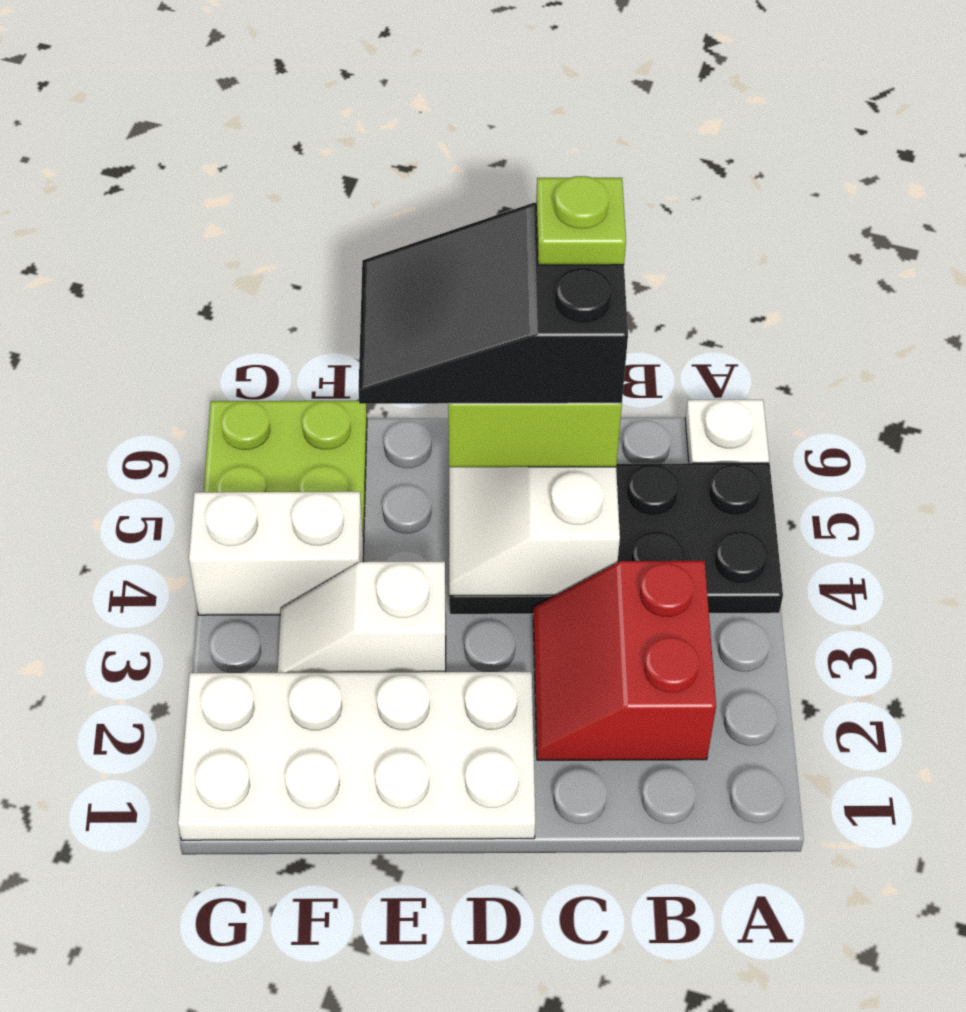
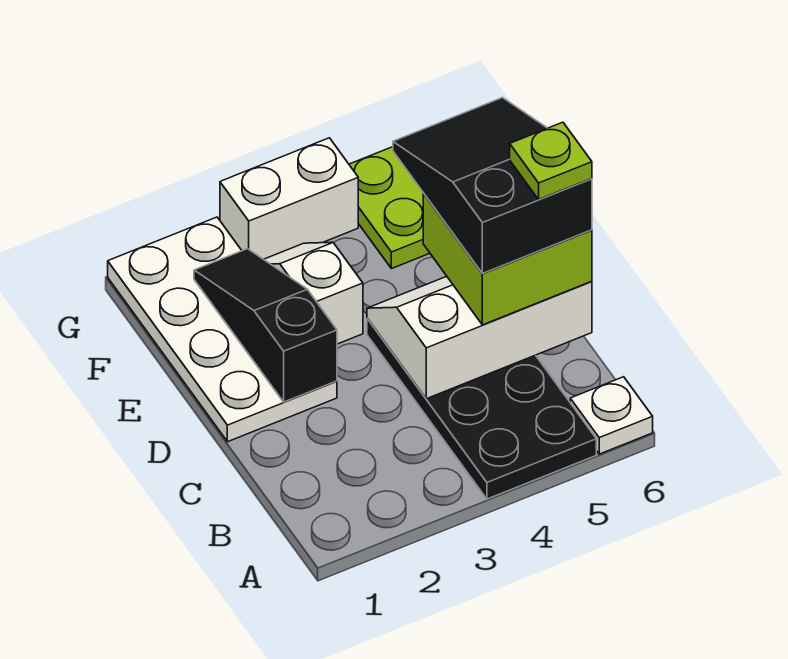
red 2x2 slope [533,561,716,760] -> none
none -> black 1x3 slope [194,249,337,402]
white 1x2 brick [189,492,364,615] -> white 1x2 brick turned to [220,138,358,259]

